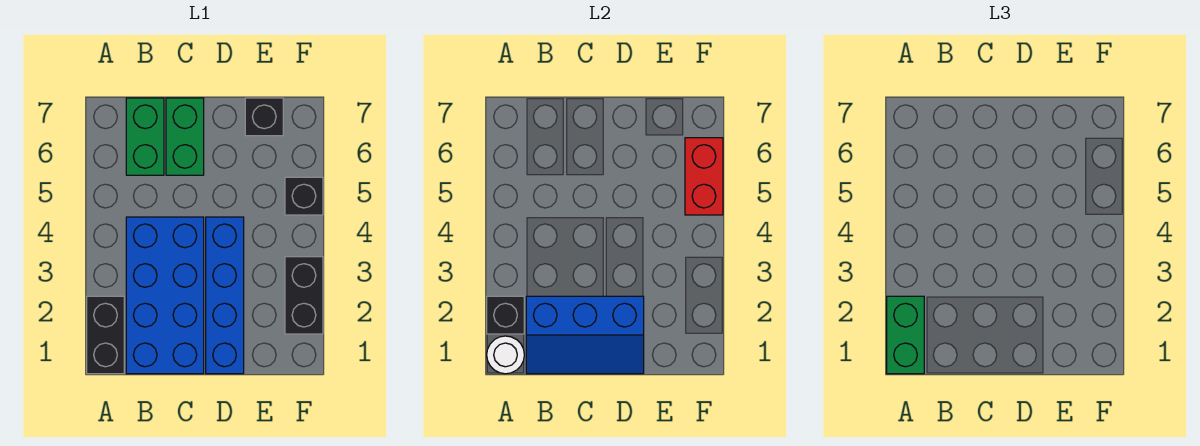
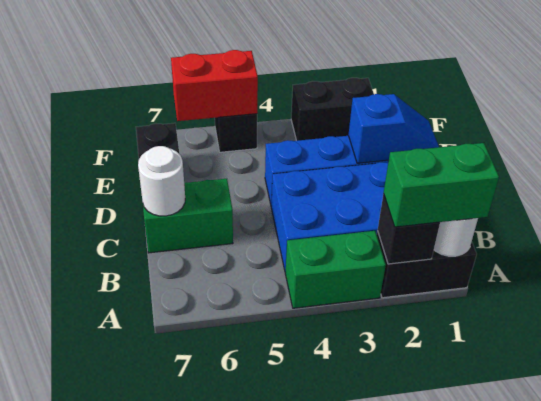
blue 2x3 slope [526,296,644,374] -> blue 1x2 slope [348,94,439,163]
green 1x2 brick [126,98,164,175] -> green 1x2 brick moved to [285,231,386,308]
none -> white 1x1 round brick [138,146,185,216]

